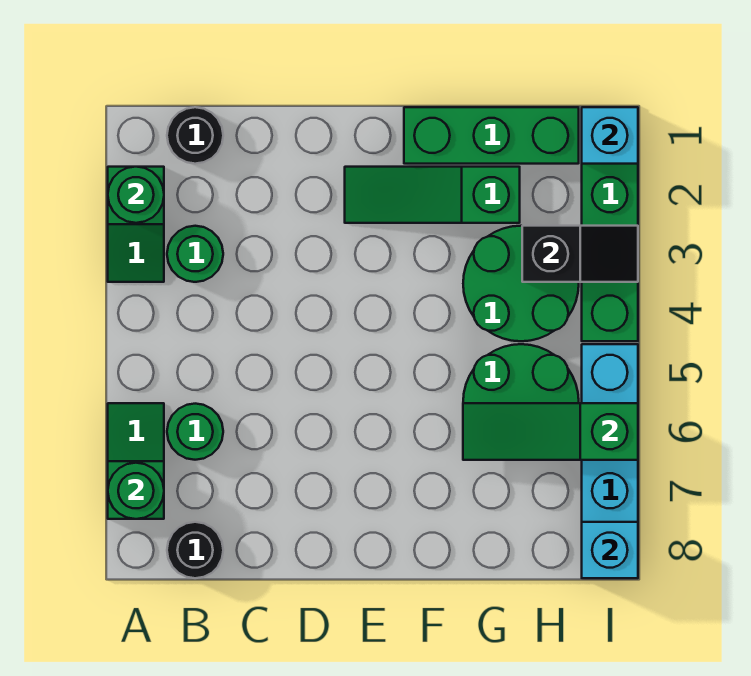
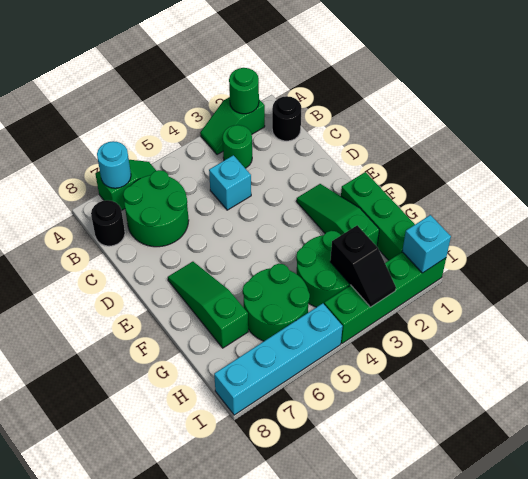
green 1x1 round brick [108,463,164,519] -> cyan 1x1 round brick [97,141,131,188]
green 1x1 round brick [167,404,223,460] -> green 2x2 round brick [123,170,189,247]
green 1x3 slope [463,403,638,460] -> green 1x3 slope moved to [168,262,248,348]
cyan 1x1 brick [582,522,638,578] -> cyan 1x1 brick moved to [209,155,251,210]

